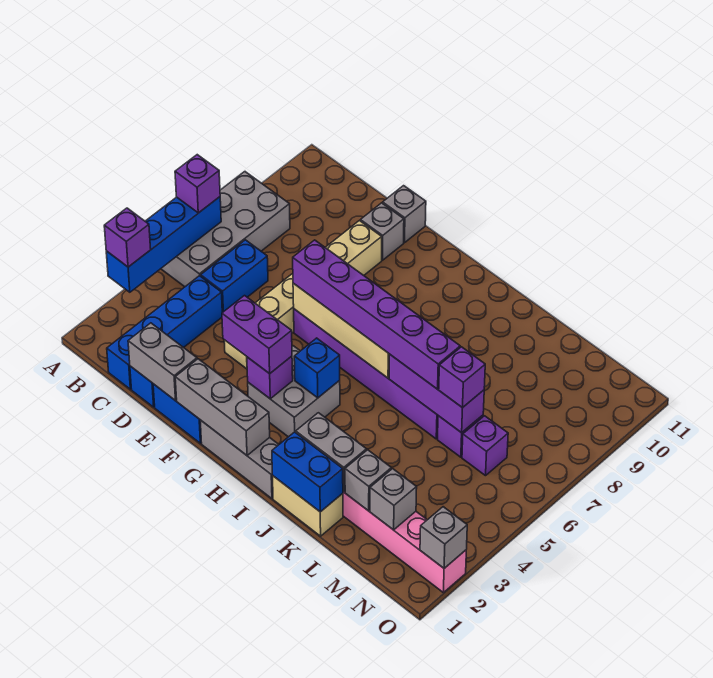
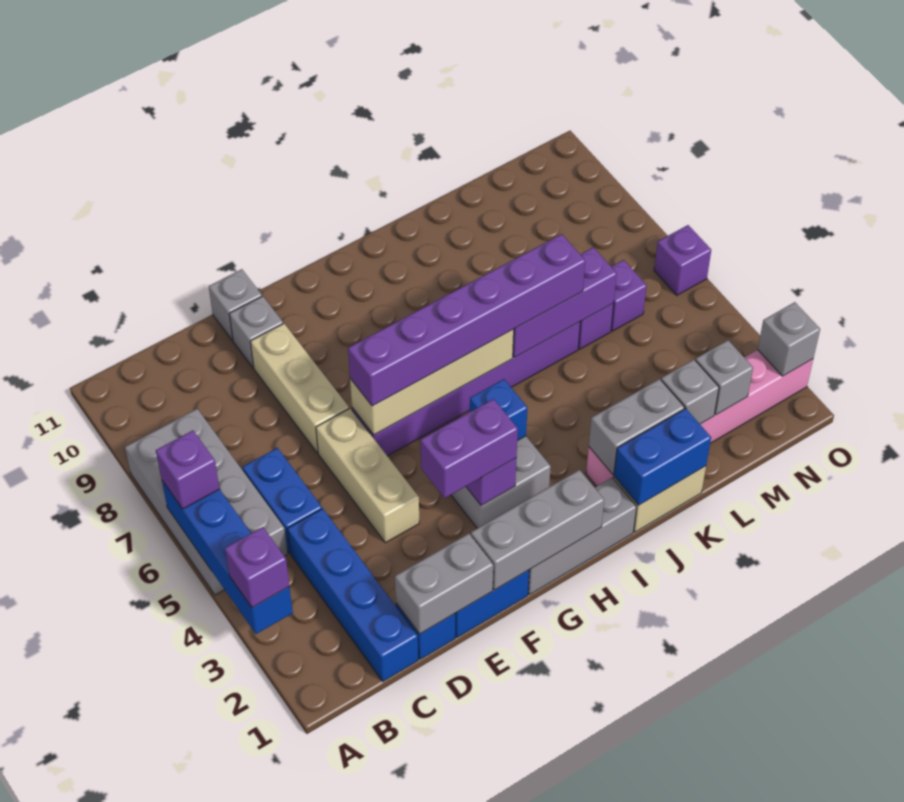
purple 1x1 brick [439,347,485,408] -> purple 1x1 brick moved to [654,225,711,295]

